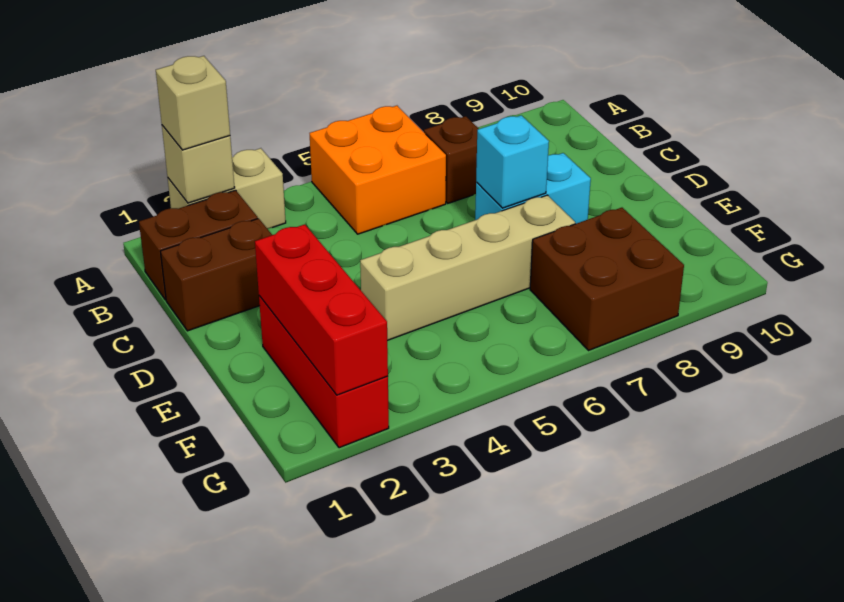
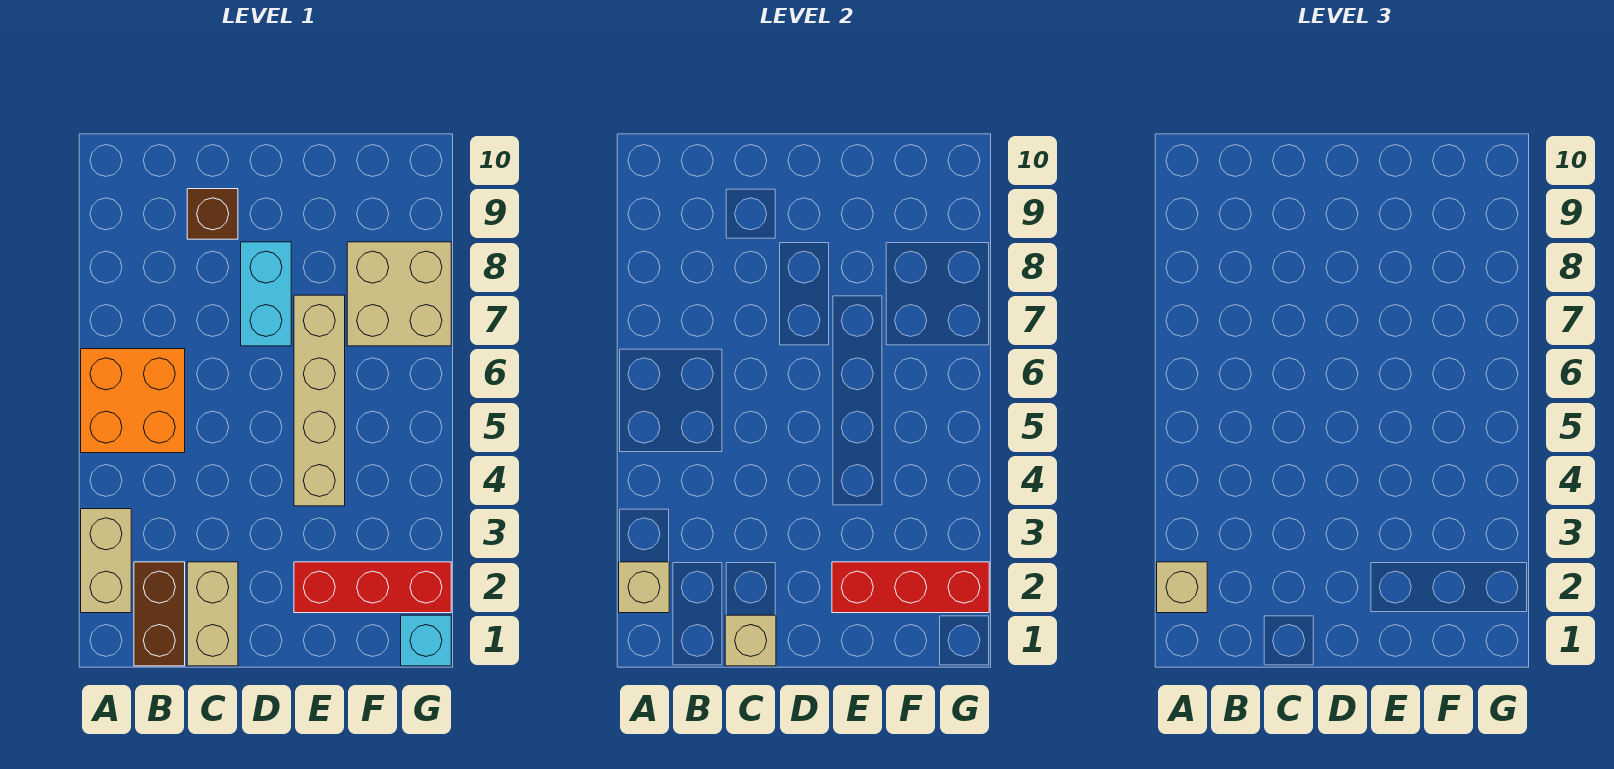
brown 1x1 brick [424,116,479,203] -> brown 1x1 brick moved to [187,189,238,239]
brown 1x2 brick [160,218,272,331] -> tan 1x2 brick [187,562,238,666]
none -> tan 1x1 brick [725,615,776,666]
cyan 1x1 brick [476,115,549,208] -> cyan 1x1 brick moved to [401,615,451,666]
brown 2x2 brick [530,208,684,351] -> tan 2x2 brick [347,242,451,346]

